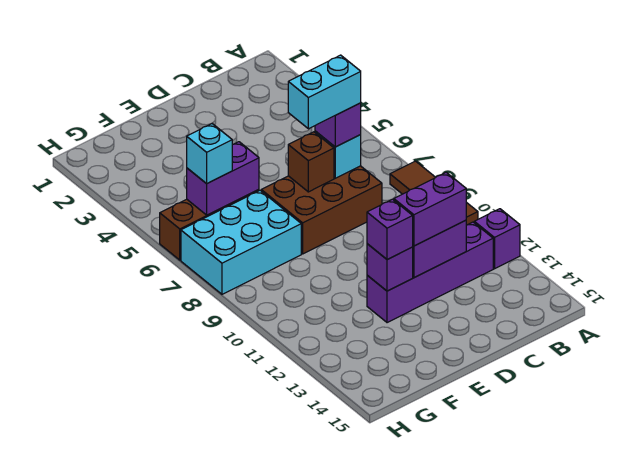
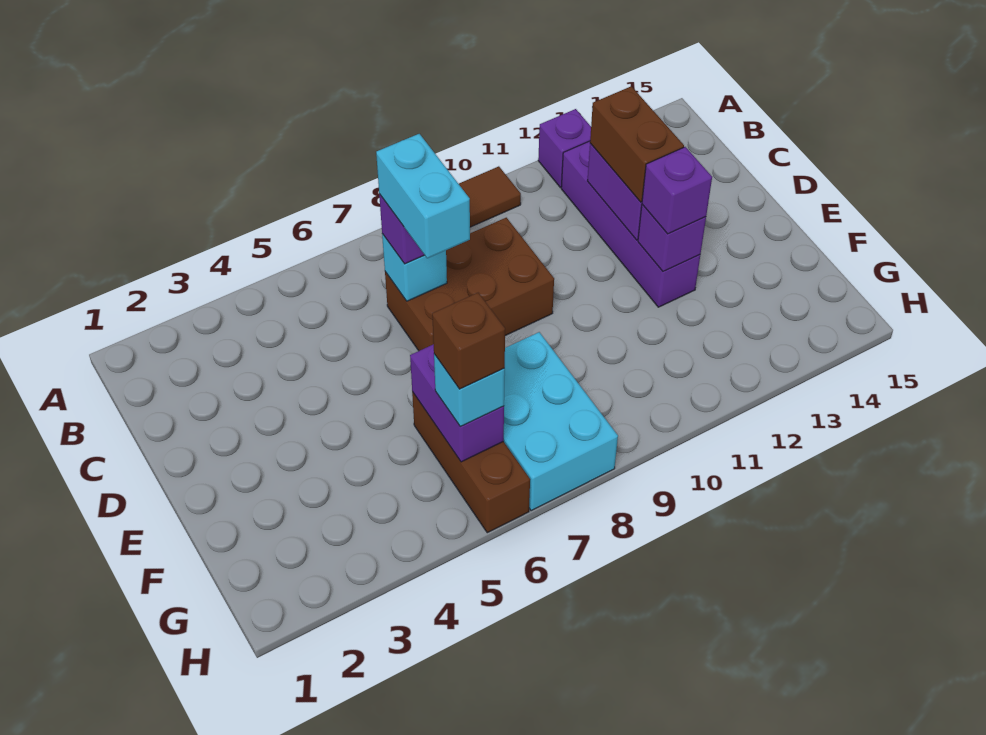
brown 2x3 brick [261,166,382,254] -> brown 2x3 brick turned to [385,218,554,351]
purple 1x2 brick [394,172,466,246] -> brown 1x2 brick [590,86,684,202]
brown 1x1 brick [288,132,334,192] -> brown 1x1 brick moved to [432,293,505,389]

